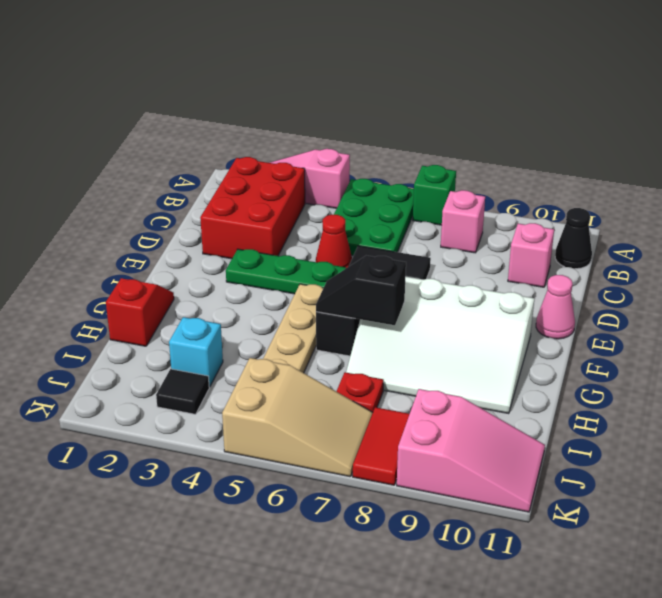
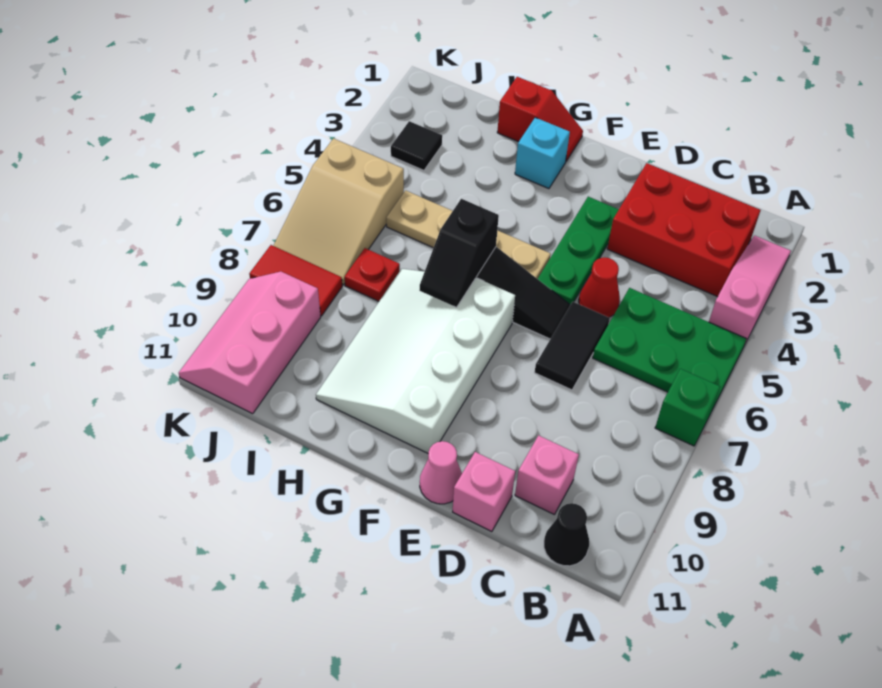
pink 1x1 brick [441,190,485,253] -> pink 1x1 brick moved to [453,452,515,532]
black 1x2 slope [316,256,406,325] -> black 1x2 slope turned to [419,199,499,307]
cyan 1x1 brick [169,317,223,387] -> cyan 1x1 brick moved to [515,117,570,189]
pink 2x3 slope [397,389,545,512] -> pink 2x3 slope turned to [179,272,321,414]

